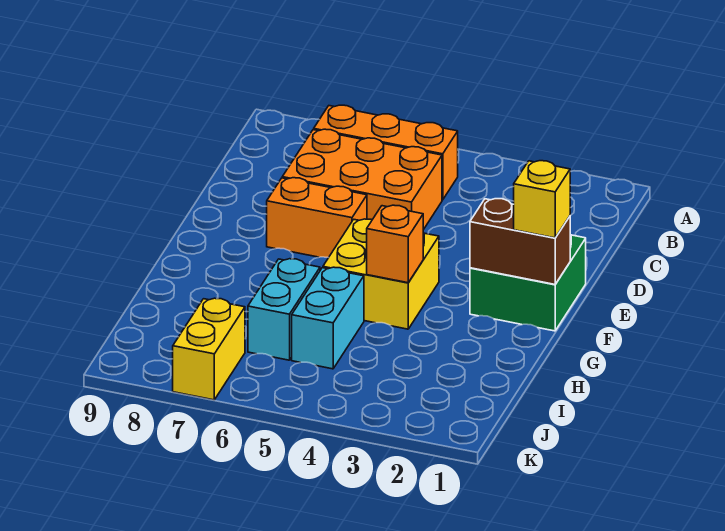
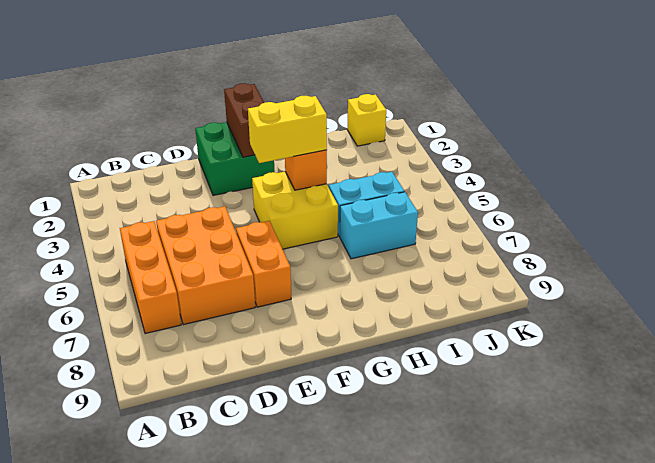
yellow 1x1 brick [514,161,571,238] -> yellow 1x1 brick moved to [347,94,386,146]
yellow 1x2 brick [173,298,245,400] -> yellow 1x2 brick moved to [248,96,327,163]

